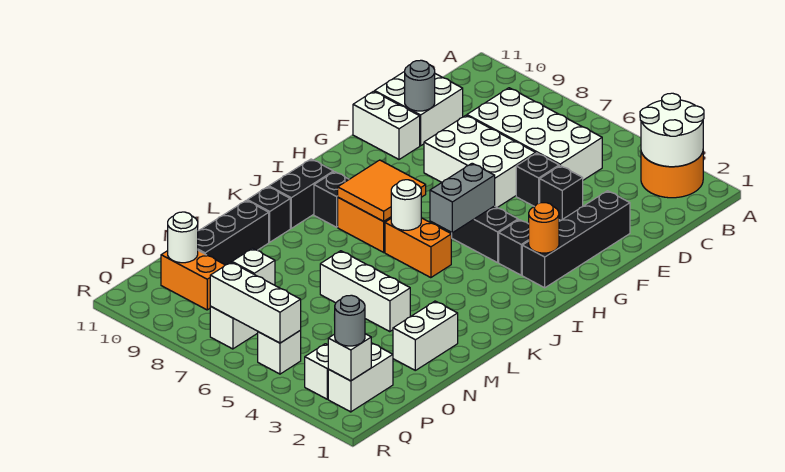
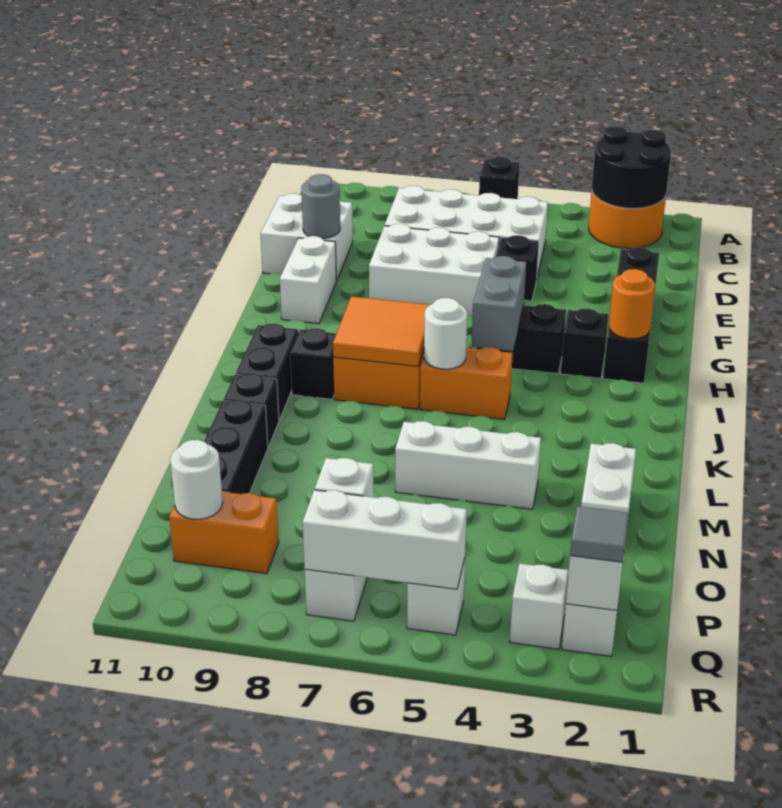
white 2x2 round brick [640,93,704,167] -> black 2x2 round brick [592,126,671,208]
black 1x1 brick [540,166,583,221] -> black 1x1 brick moved to [479,157,520,199]
white 1x2 brick [353,91,420,159] -> white 1x2 brick turned to [280,236,336,324]
grey 1x1 round brick [334,295,365,346] -> grey 1x1 tile [570,506,628,562]

